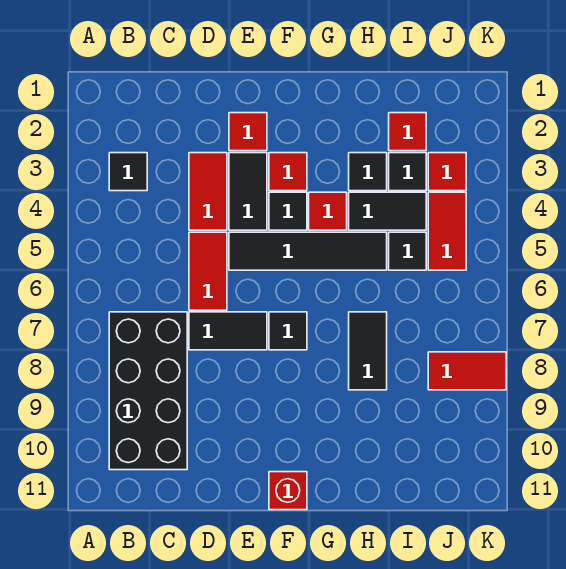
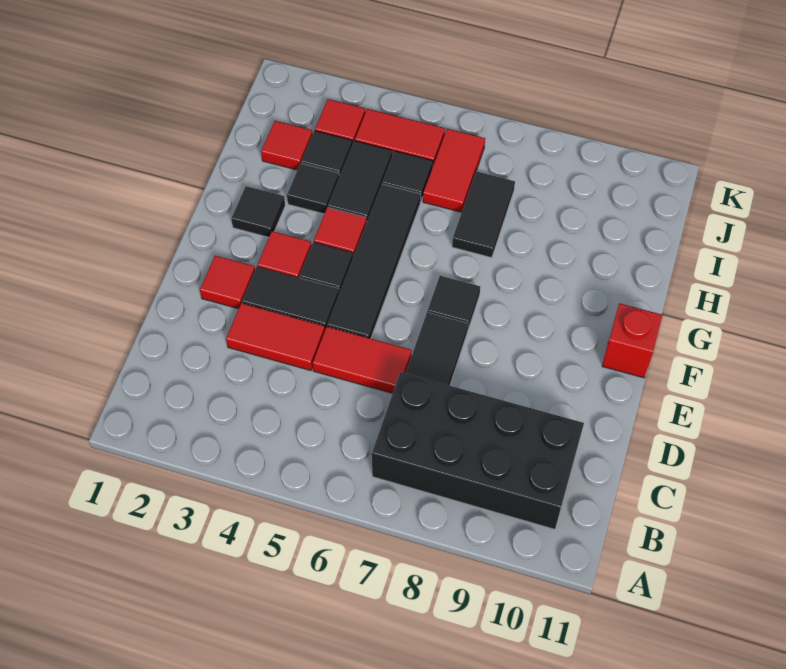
black 1x1 tile [109,153,147,191] -> black 1x1 tile moved to [231,186,285,237]
black 1x2 tile [349,312,387,390] -> black 1x2 tile turned to [452,172,515,258]
red 1x2 tile [428,352,506,390] -> red 1x2 tile moved to [423,129,485,212]

